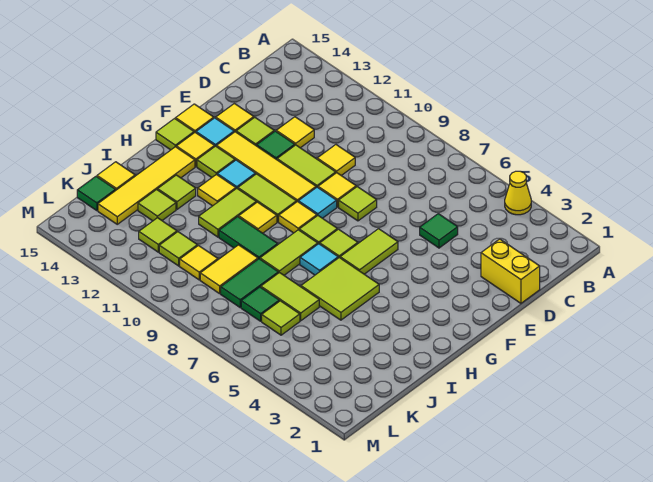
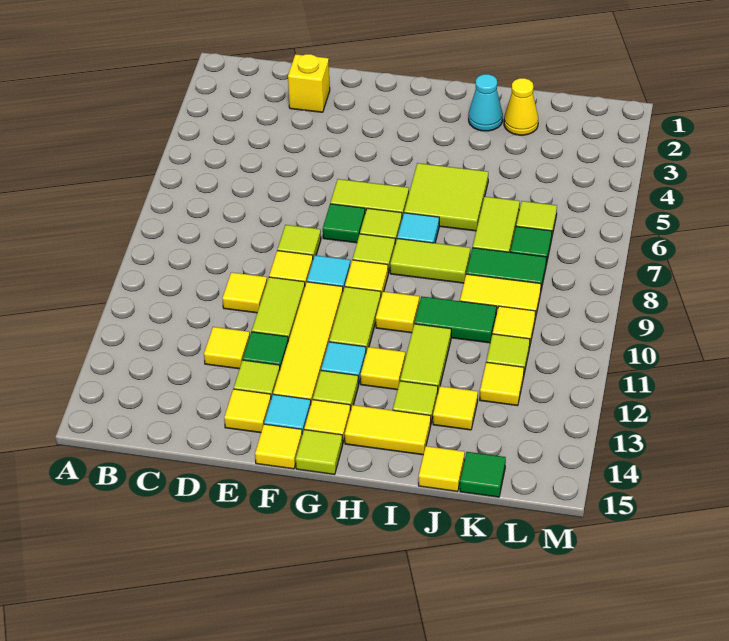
yellow 1x1 cone [505,171,531,215] -> yellow 1x1 cone moved to [504,78,538,135]
yellow 1x2 brick [481,239,540,303] -> yellow 1x1 brick [288,54,330,112]
green 1x1 tile [420,214,458,248] -> green 1x1 tile moved to [323,204,365,243]
lime 1x2 tile [199,188,256,237] -> lime 1x2 tile turned to [400,324,451,391]
yellow 1x4 tile [98,147,195,224] -> yellow 1x2 tile [345,405,431,455]
none -> cyan 1x1 cone [469,74,503,131]
green 1x2 tile [219,217,278,259] -> green 1x2 tile turned to [415,296,497,343]
lime 1x1 tile [138,189,176,221] -> yellow 1x1 tile [433,386,478,430]
lime 1x1 tile [139,218,177,252] -> yellow 1x1 tile [480,362,524,406]

